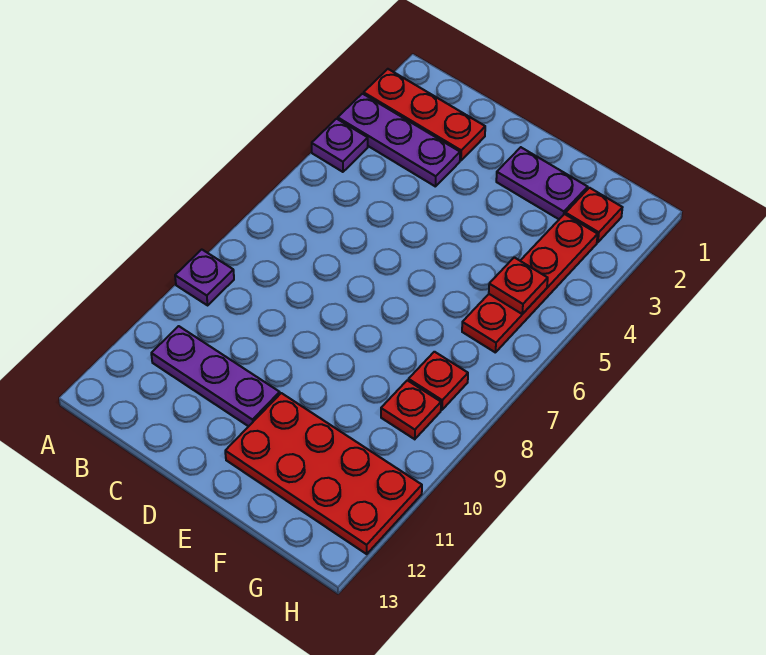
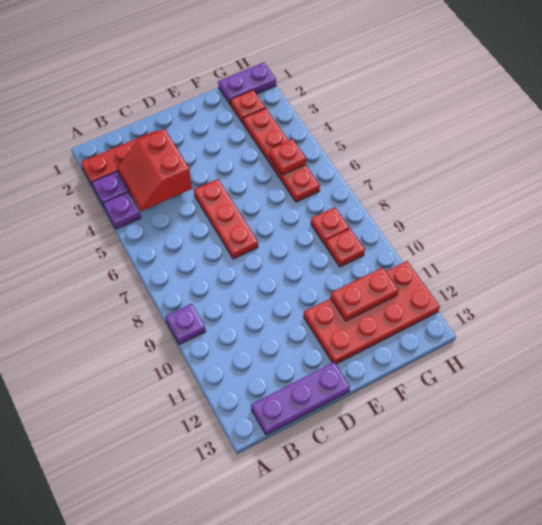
none -> red 2x2 slope [117,129,192,211]
purple 1x3 plate [151,326,280,426] -> purple 1x3 plate moved to [251,362,350,435]
none -> red 1x3 plate [194,179,258,259]
purple 1x2 plate [496,147,588,219] -> purple 1x2 plate moved to [218,63,276,105]
none -> red 1x2 plate [331,267,398,321]

